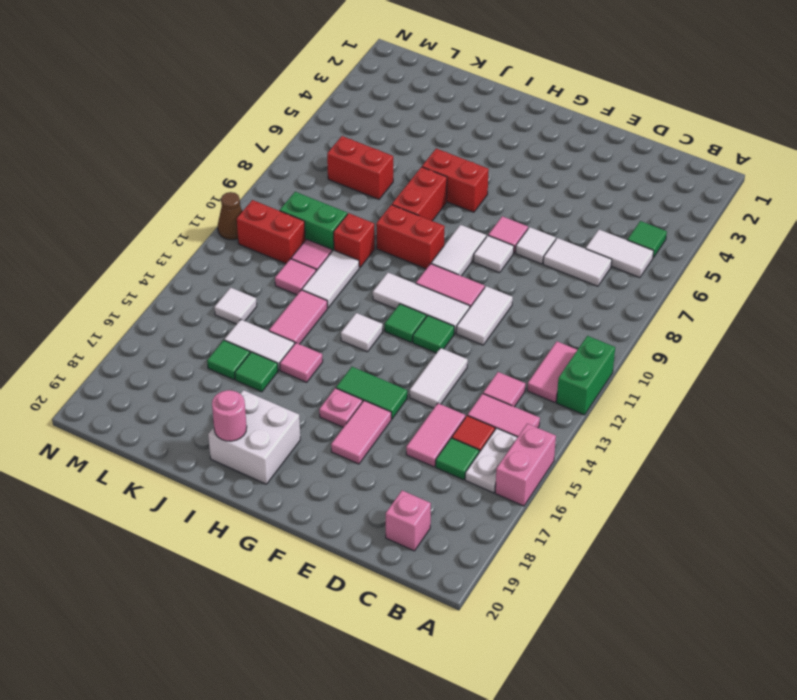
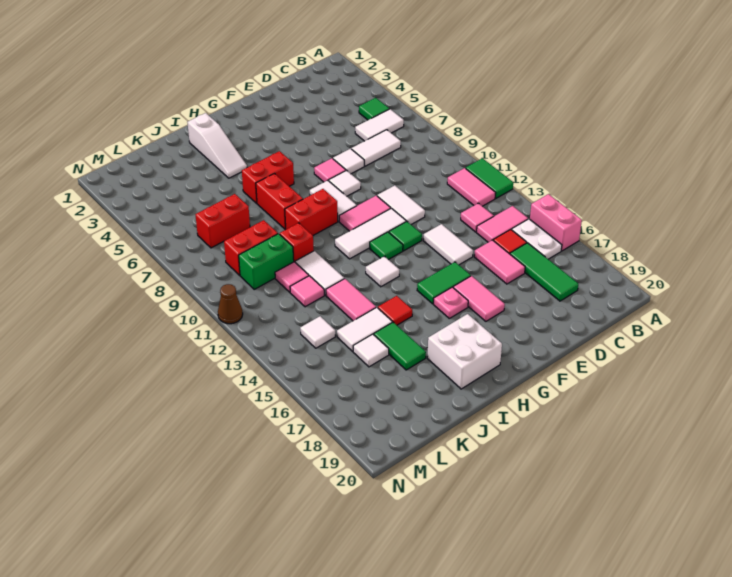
green 1x2 brick [557,336,615,415] -> green 1x2 tile [466,158,513,198]
green 1x1 tile [436,438,479,480] -> green 1x3 tile [510,243,578,301]
pink 1x1 brick [386,490,431,551] -> none
none -> white 1x3 slope [187,113,247,178]
pink 1x1 tile [280,343,323,382] -> red 1x1 tile [378,296,412,325]
pink 1x1 round brick [212,390,247,441] -> none
green 1x1 tile [235,352,278,392] -> green 1x2 tile [374,322,426,370]
green 1x1 tile [207,340,250,380] -> white 1x1 tile [353,334,389,367]
red 1x2 brick [237,200,305,264] -> red 1x2 brick moved to [224,220,278,275]

